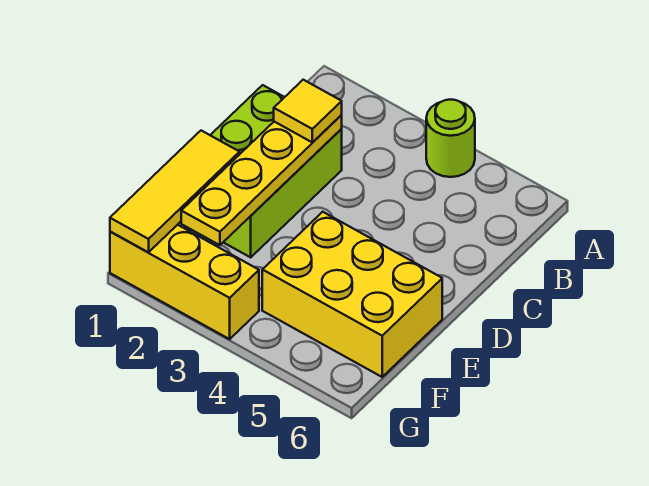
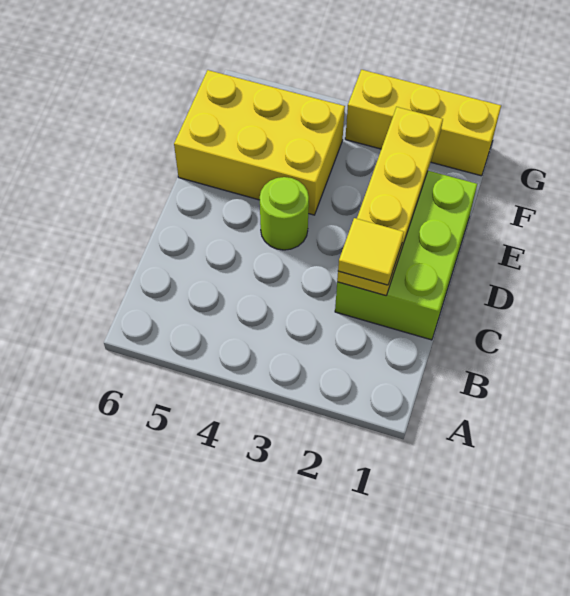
lime 1x1 round brick [426,100,475,177] -> lime 1x1 round brick moved to [260,177,309,250]
yellow 1x3 tile [110,131,240,252] -> none

